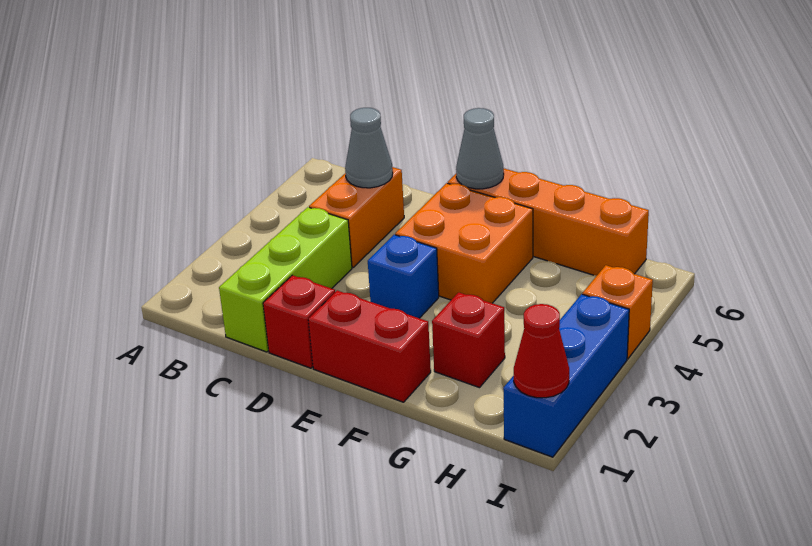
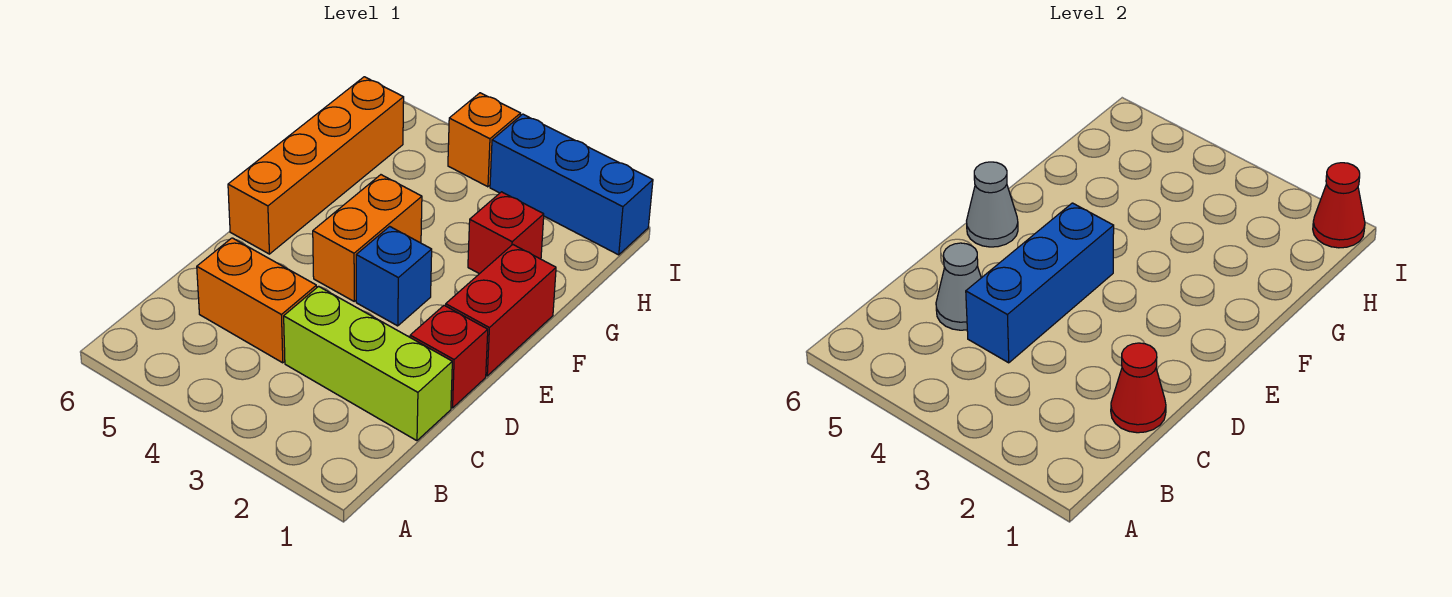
none -> red 1x1 cone [1111,343,1166,433]
none -> blue 1x3 brick [966,203,1114,363]
orange 2x2 brick [395,183,533,303] -> orange 1x2 brick [313,175,422,301]

